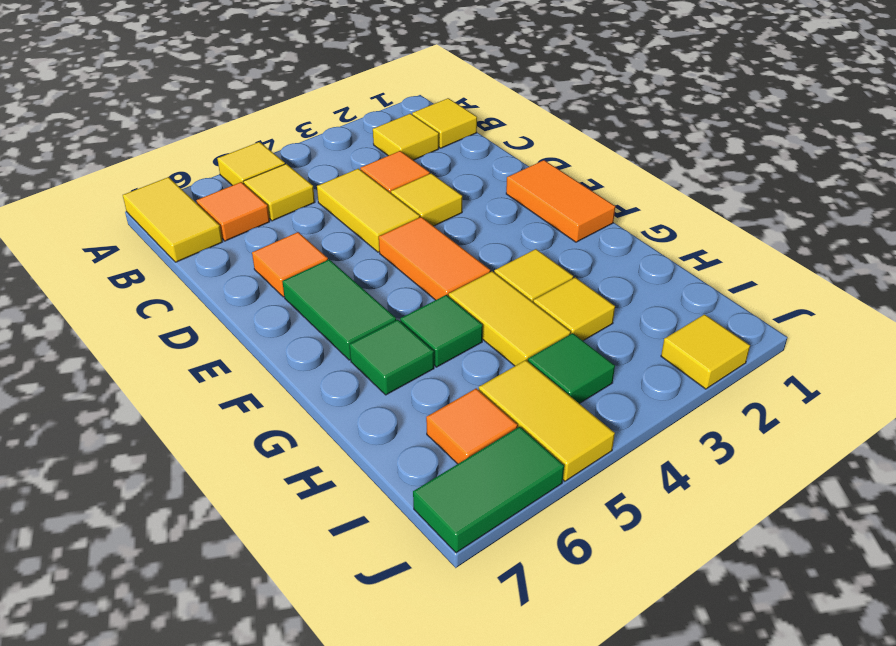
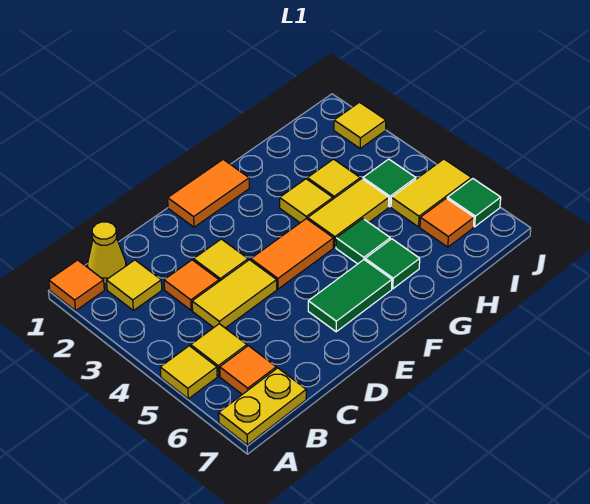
yellow 1x2 tile [123,177,222,262] -> yellow 1x2 plate [219,368,306,445]
yellow 1x1 tile [412,98,477,148] -> yellow 1x1 cone [88,222,126,284]
orange 1x1 tile [252,232,328,297] -> orange 1x1 tile moved to [49,260,104,311]
green 1x2 tile [413,427,564,553] -> green 1x1 tile [447,179,501,227]

